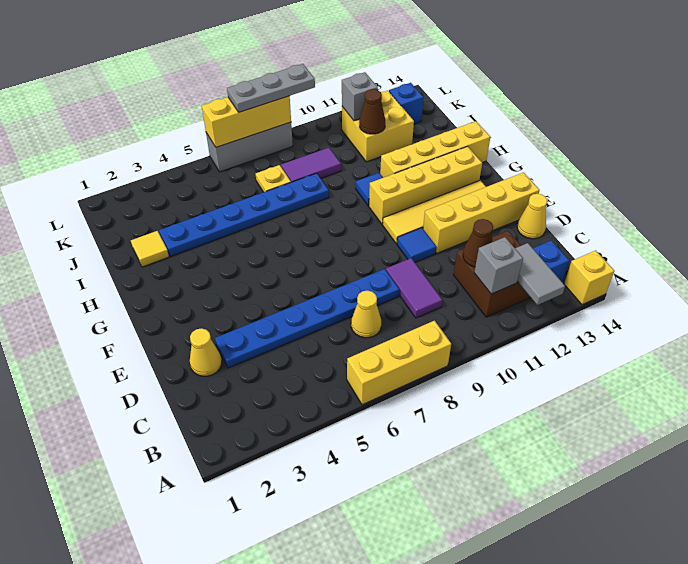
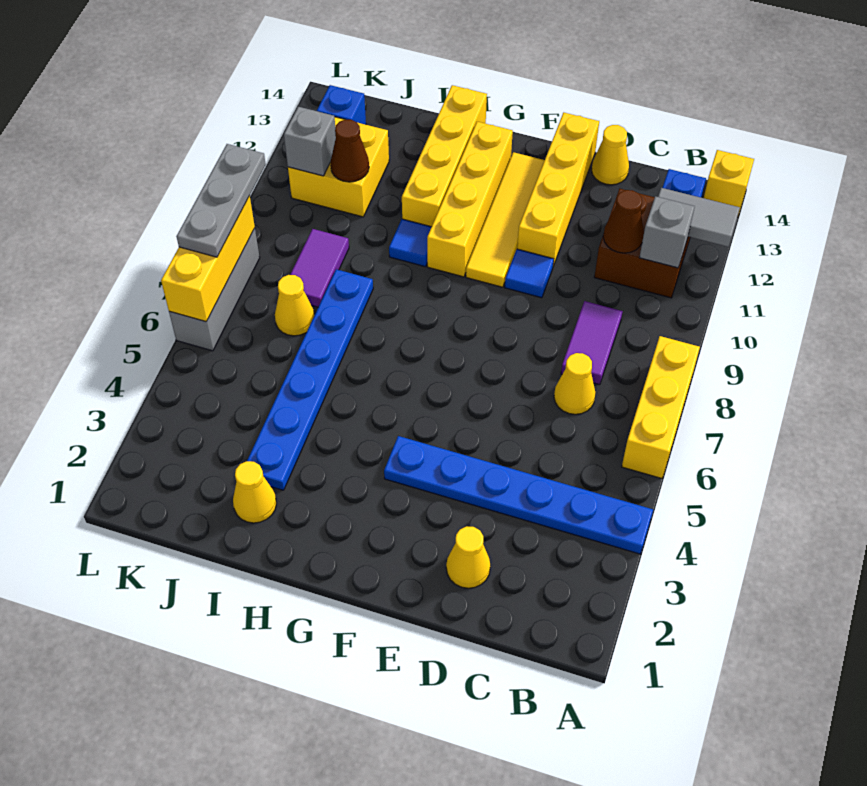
purple 1x2 tile [386,258,442,318] -> purple 1x2 tile turned to [561,301,623,385]
blue 1x6 plate [215,269,399,368] -> blue 1x6 plate turned to [384,436,653,554]
yellow 1x1 tile [131,231,169,267] -> yellow 1x1 cone [233,461,276,523]
yellow 1x1 plate [256,165,291,192] -> yellow 1x1 cone [275,275,314,336]

